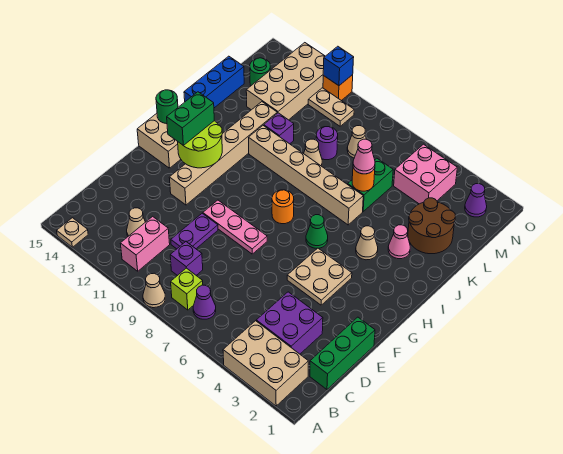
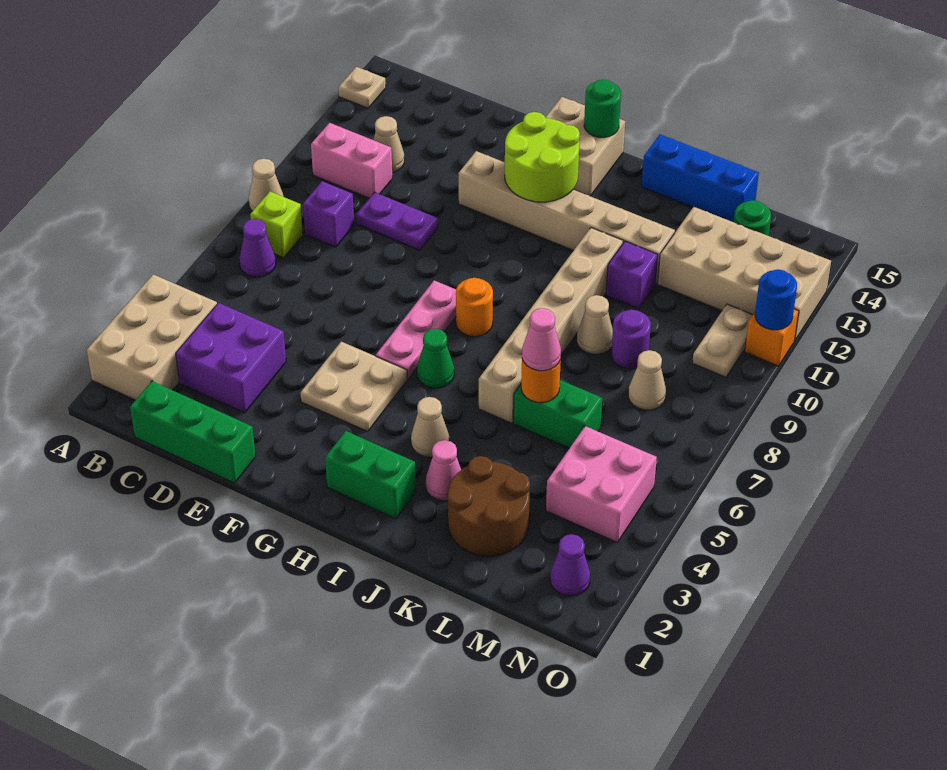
pink 1x3 plate [203,200,267,254] -> pink 1x3 plate moved to [376,280,456,378]
green 1x2 brick [167,92,214,146] -> green 1x2 brick moved to [325,431,416,519]
blue 1x1 brick [323,46,354,86] -> blue 1x1 round brick [755,269,797,330]

